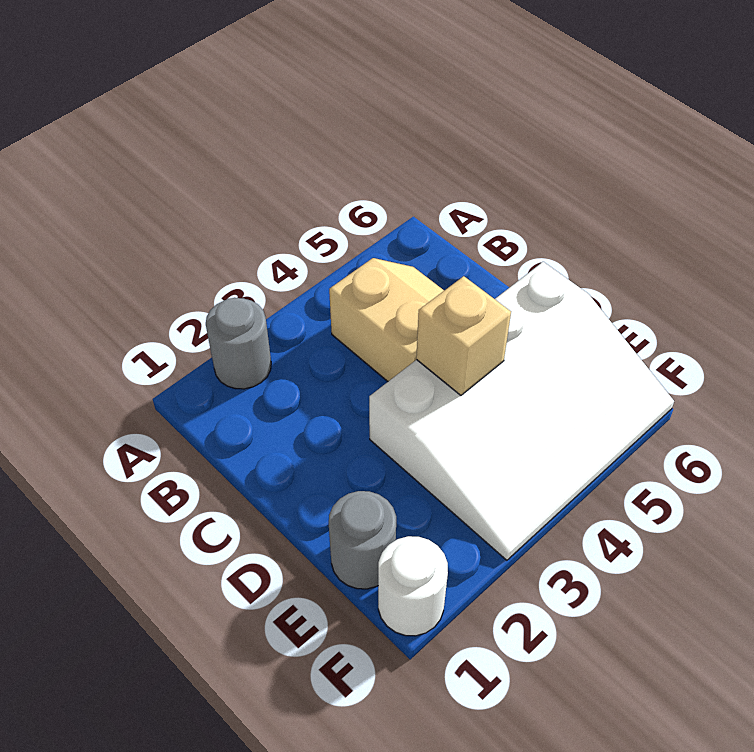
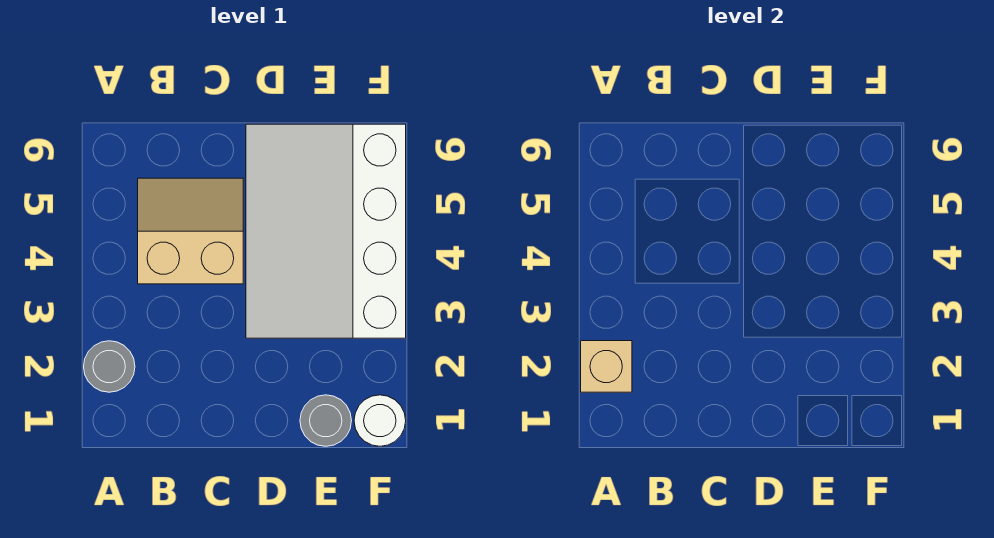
white 3x4 slope [369,262,674,560] -> white 3x4 slope turned to [246,124,406,338]
tan 1x1 brick [416,276,511,395] -> tan 1x1 brick moved to [581,341,632,392]

